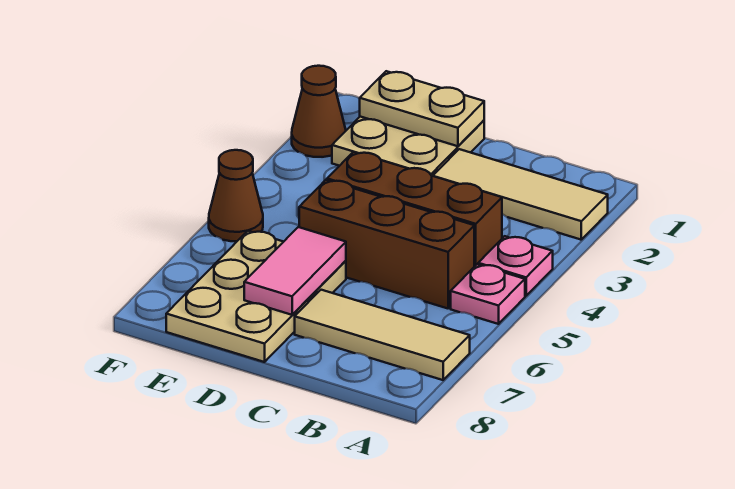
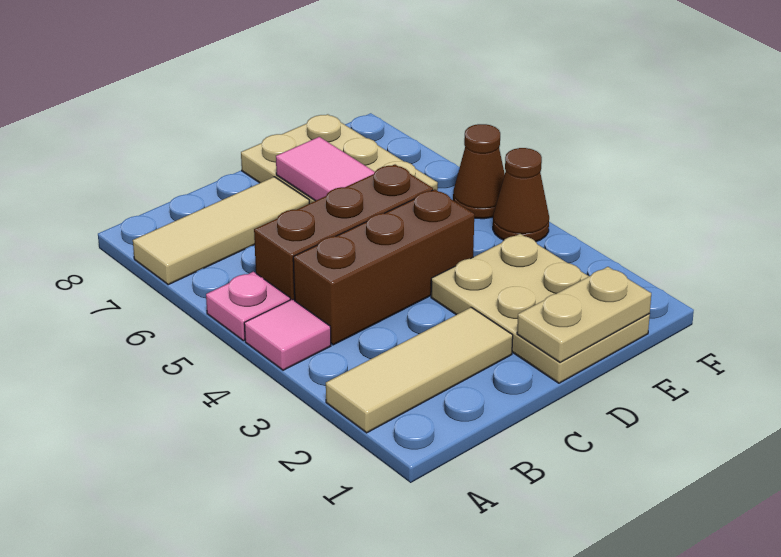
pink 1x1 plate [478,236,553,296] -> pink 1x1 tile [244,299,331,370]
tan 2x2 plate [332,117,484,176] -> tan 2x3 plate [431,234,650,383]
brown 1x1 cone [292,66,346,157] -> brown 1x1 cone moved to [493,148,549,242]

